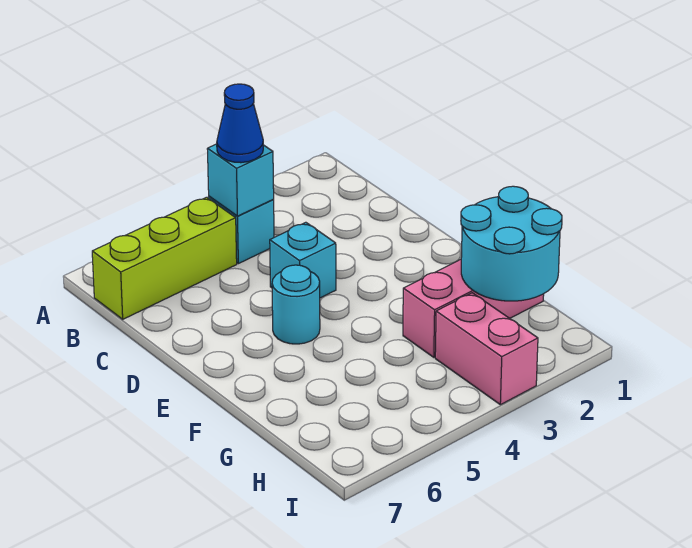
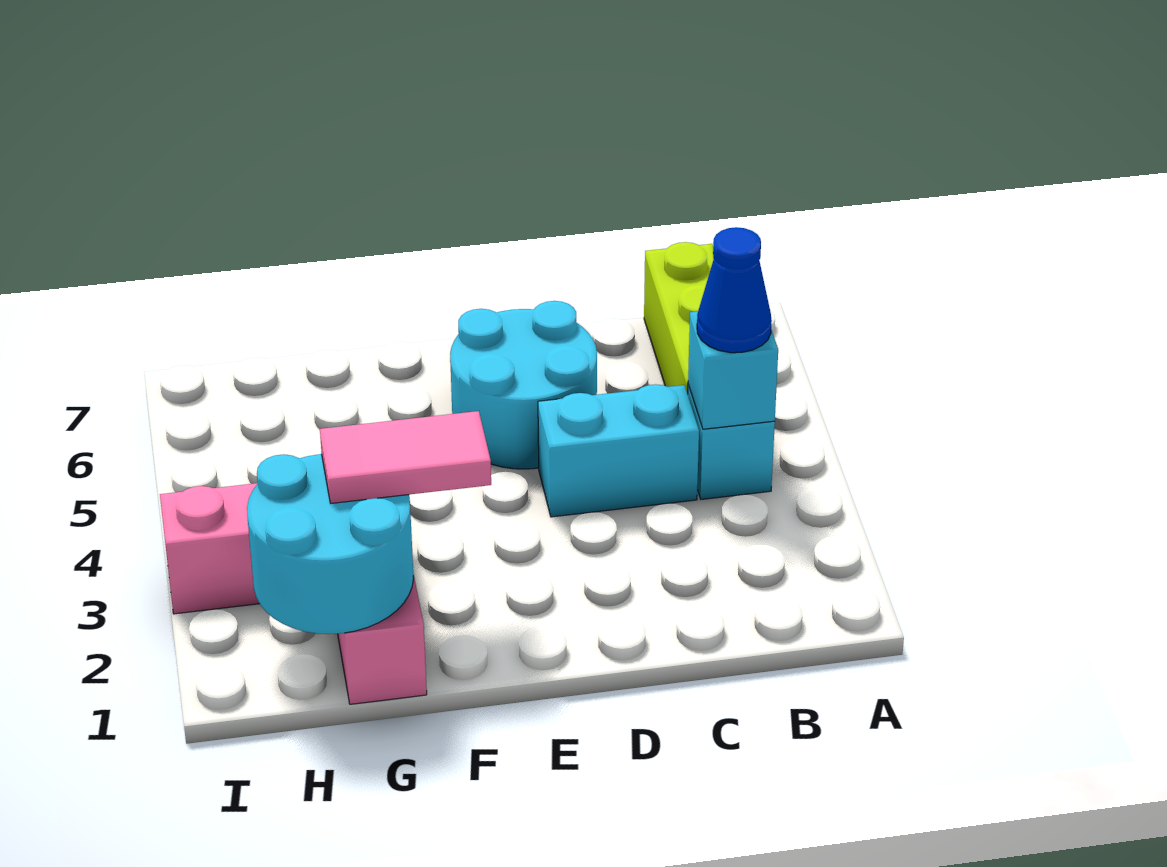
cyan 1x1 brick [270,222,336,298] -> cyan 1x2 brick [538,384,699,517]
cyan 1x1 round brick [272,265,320,344] -> cyan 2x2 round brick [450,301,597,469]
none -> pink 1x2 tile [320,411,491,503]

